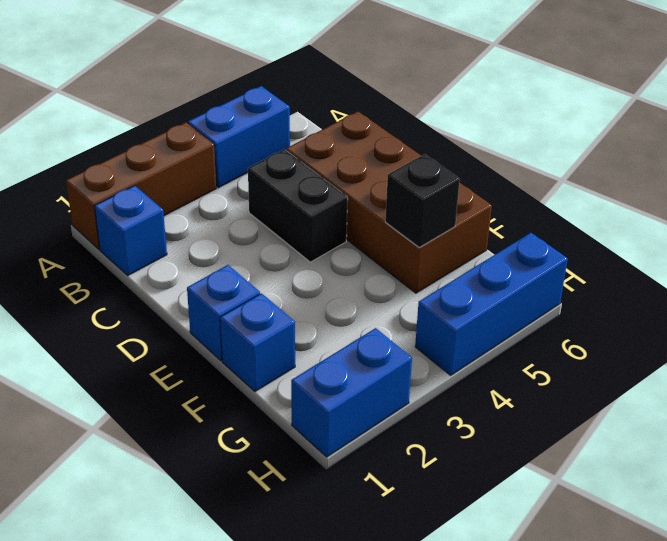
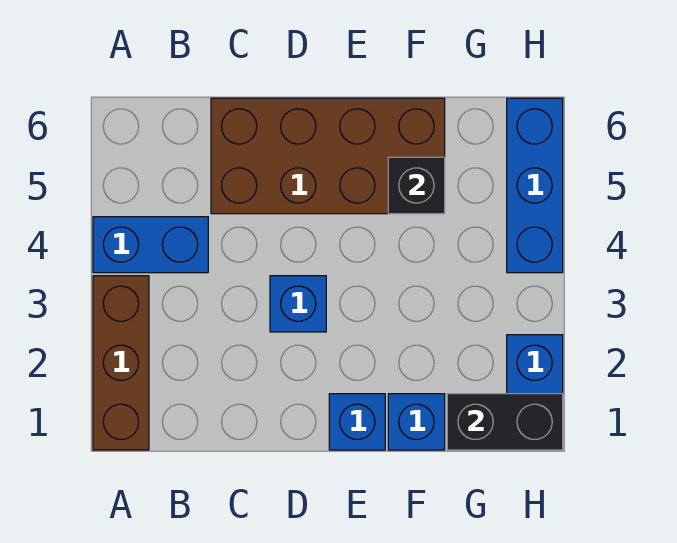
blue 1x2 brick [188,86,290,188] -> blue 1x2 brick turned to [93,217,208,273]
blue 1x1 brick [95,186,167,275] -> blue 1x1 brick moved to [270,276,326,332]
black 1x2 brick [248,149,348,262] -> black 1x2 brick moved to [447,394,563,450]

